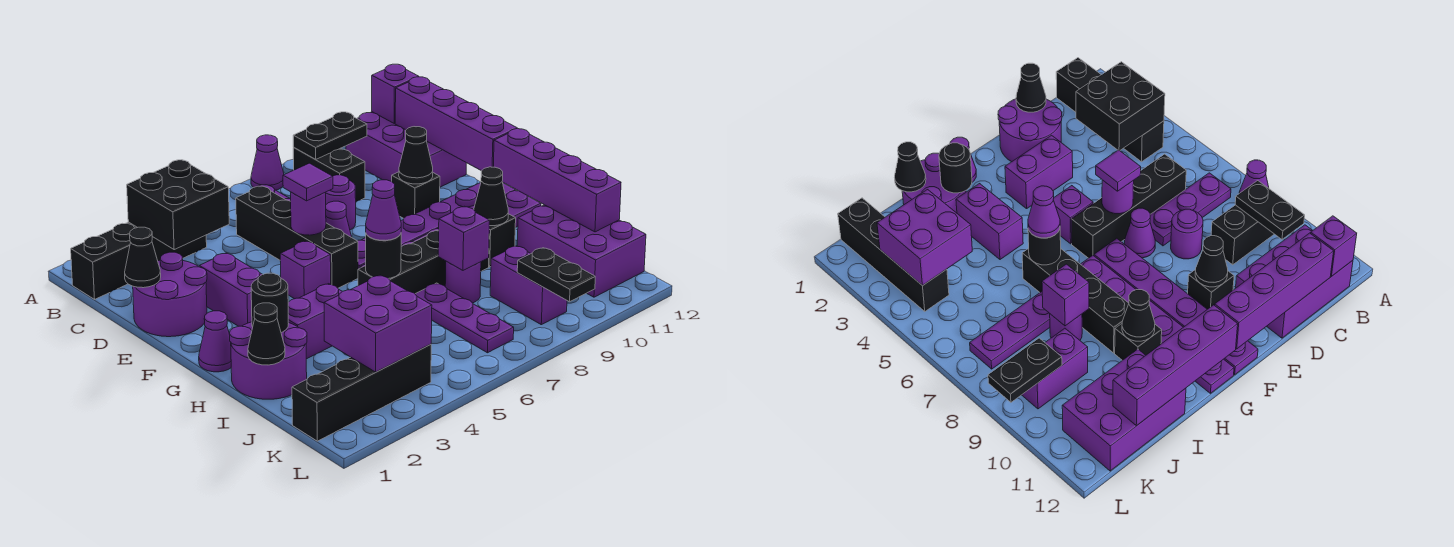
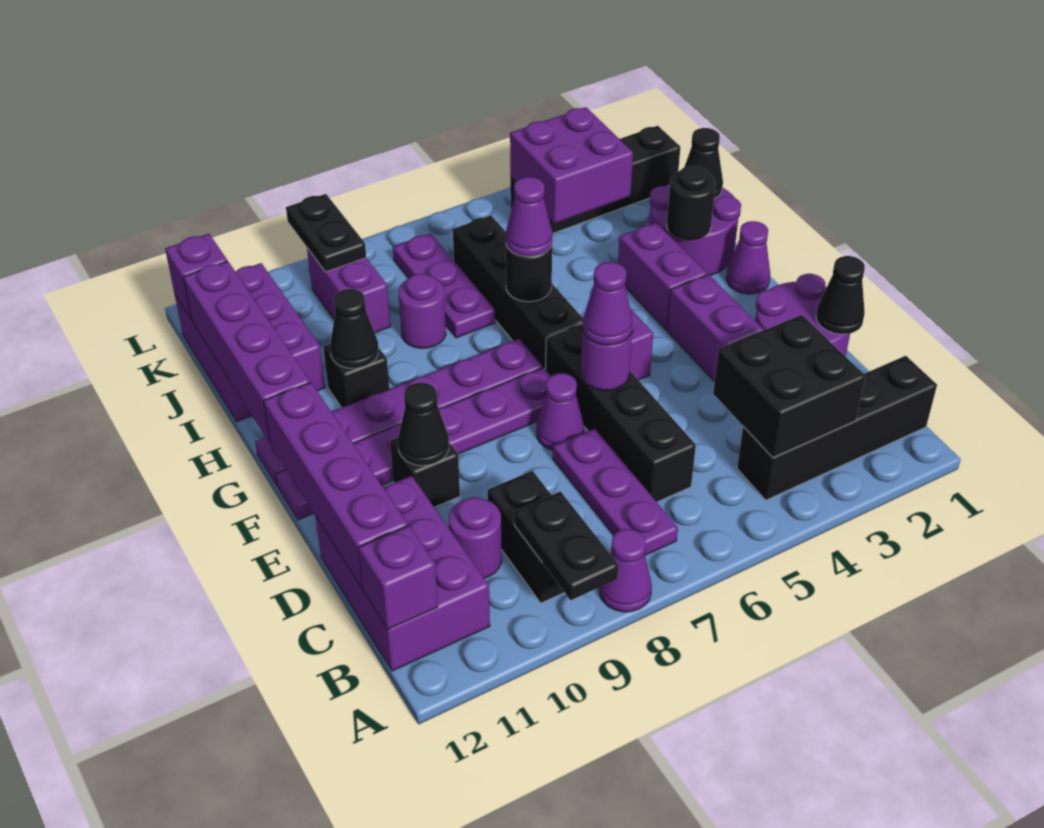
black 1x2 plate [293,112,367,159] -> black 1x2 plate turned to [514,491,618,600]
purple 1x1 round brick [326,175,356,230] -> purple 1x1 round brick moved to [449,497,502,578]
purple 1x1 tile [283,163,333,201] -> purple 1x1 cone [582,262,633,345]
purple 1x2 brick [288,284,342,359] -> purple 1x2 brick turned to [618,223,707,330]
black 1x4 brick [358,230,489,294] -> black 1x4 brick turned to [453,216,583,370]
purple 1x1 brick [438,206,489,270] -> purple 1x1 brick moved to [165,234,227,319]

